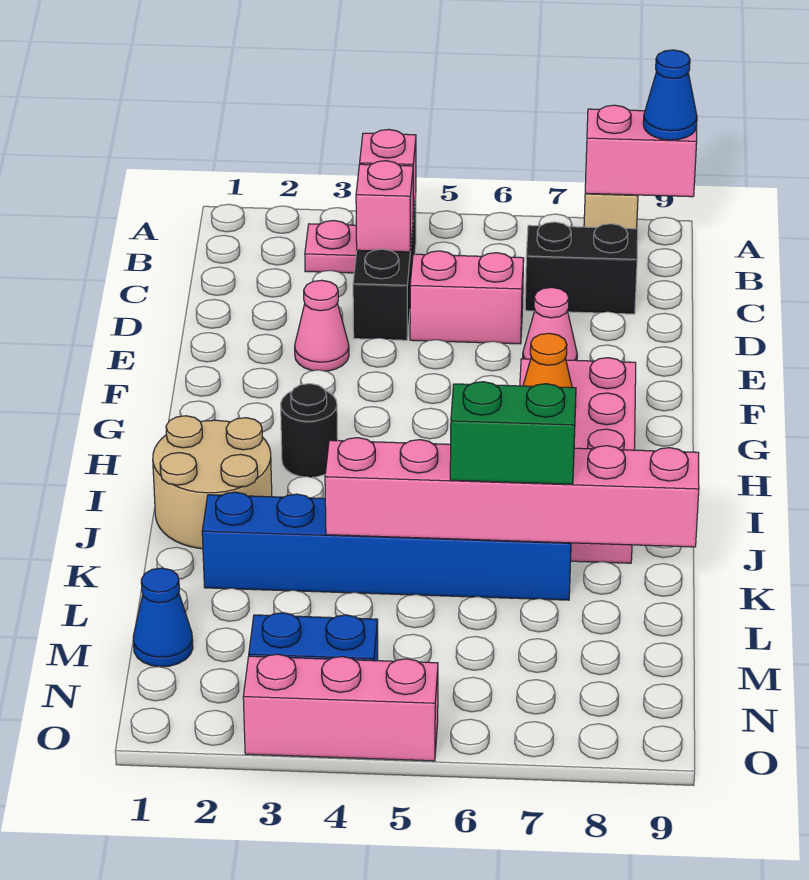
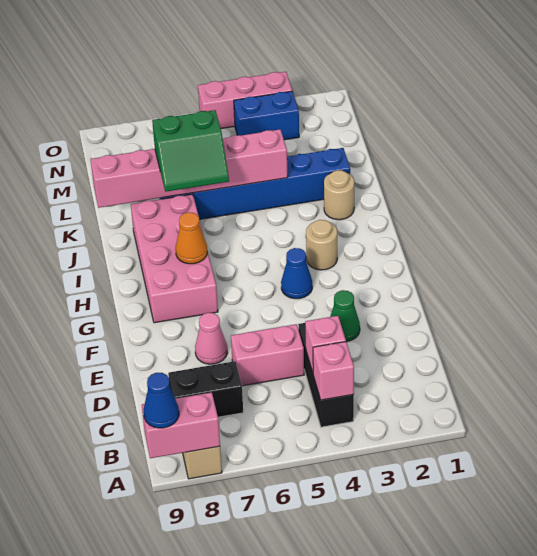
pink 1x1 plate [305,221,357,273] -> none
pink 1x1 cone [295,280,349,371] -> green 1x1 cone [330,290,360,342]
black 1x1 round brick [281,384,338,477] -> tan 1x1 round brick [306,220,337,270]
tan 2x2 round brick [153,416,272,549] -> tan 1x1 round brick [324,170,354,220]
blue 1x1 cone [133,568,193,667] -> blue 1x1 cone moved to [281,248,312,299]

